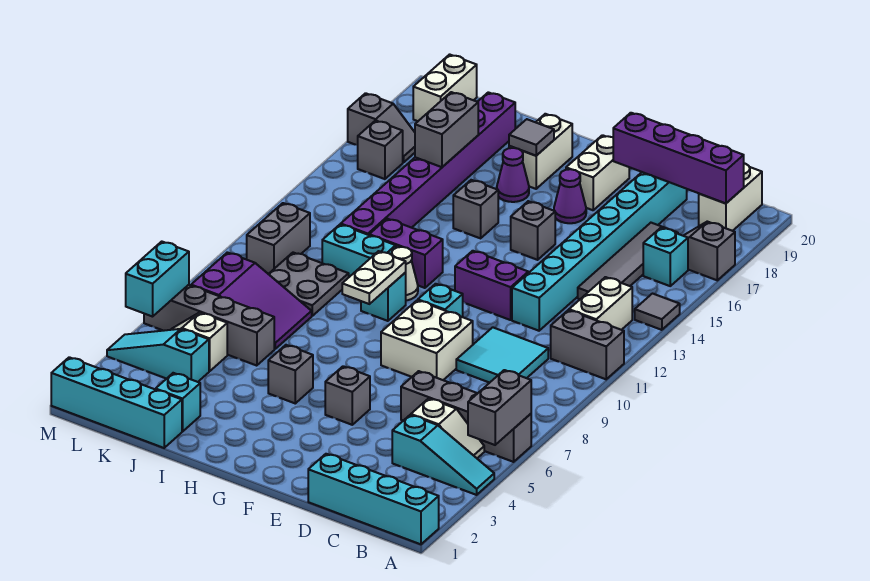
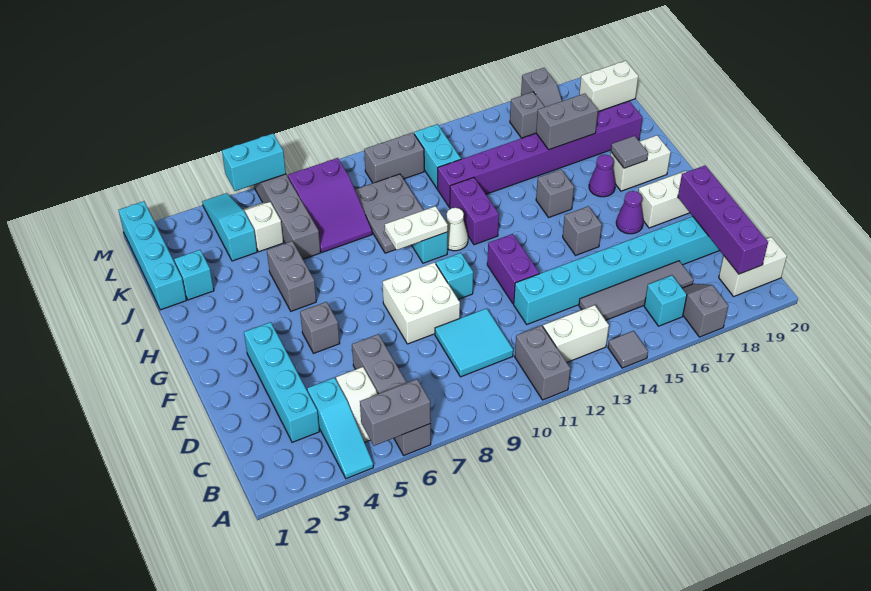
cyan 1x4 brick [308,454,439,544] -> cyan 1x4 brick moved to [244,322,320,442]
grey 1x1 brick [268,345,313,403] -> grey 1x2 brick [267,241,316,311]
cyan 1x2 brick [322,224,396,277] -> cyan 1x2 brick moved to [414,124,461,189]
grey 2x2 plate [269,253,349,316] -> grey 2x3 plate [355,174,423,253]

